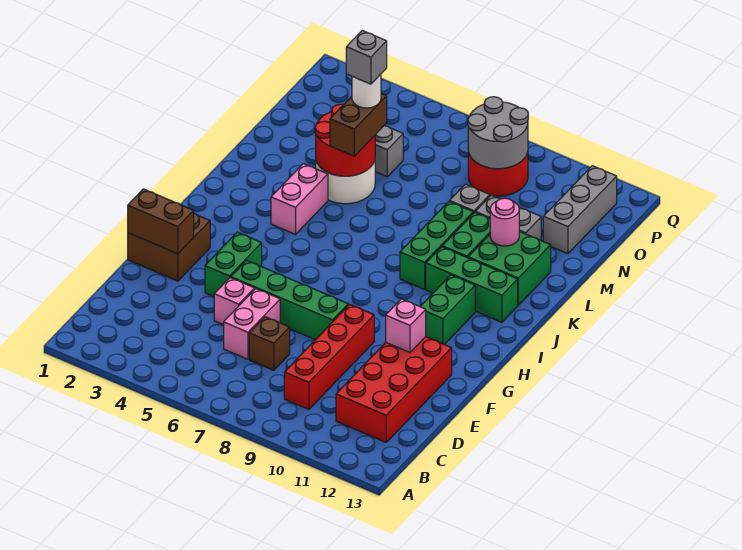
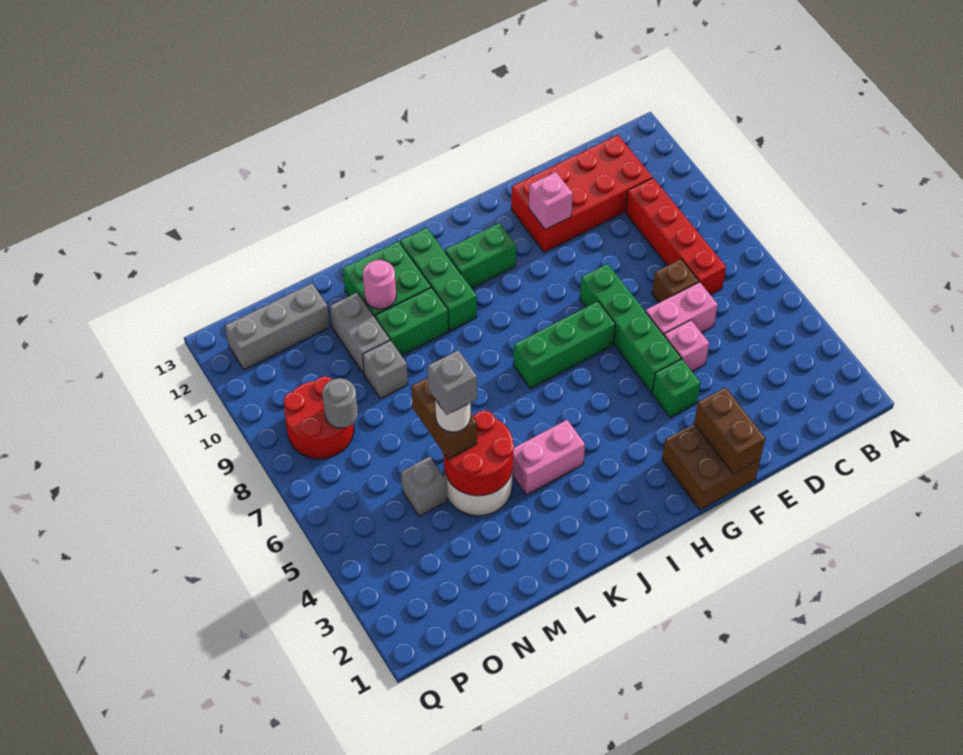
red 1x4 brick [284,304,374,409] -> red 1x4 brick turned to [626,178,726,295]
green 1x2 brick [205,232,262,296] -> green 1x1 brick [652,359,700,418]
green 1x3 brick [400,201,473,289] -> green 1x3 brick moved to [513,301,615,388]
brown 1x2 brick [330,94,387,156] -> brown 1x2 brick turned to [411,377,477,459]
grey 2x2 round brick [468,97,528,169] -> grey 1x1 round brick [322,378,358,428]

